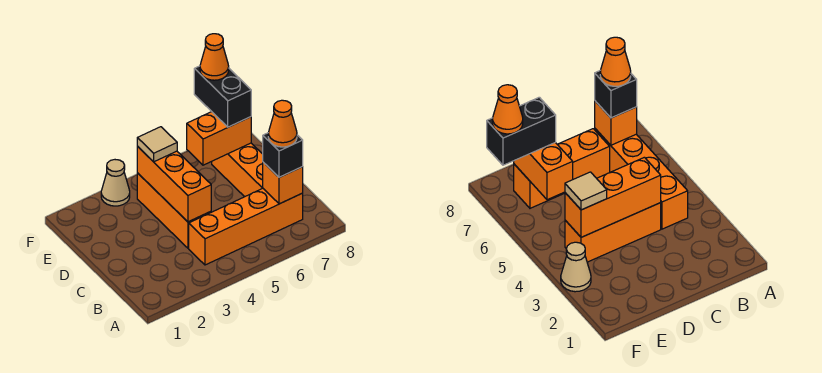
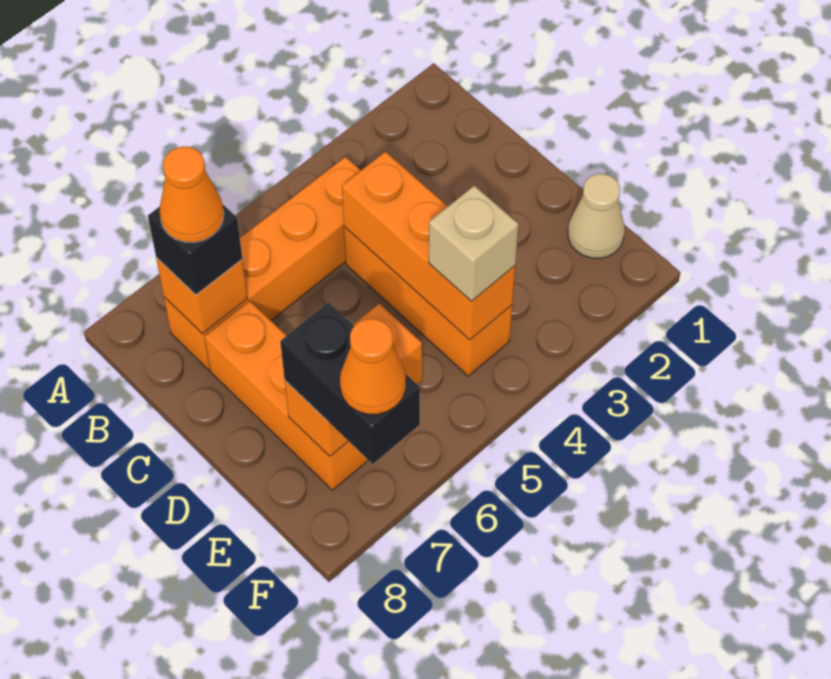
tan 1x1 tile [137,127,177,162] -> tan 1x1 brick [429,186,519,301]
tan 1x1 cone [101,160,130,206] -> tan 1x1 cone moved to [568,174,625,258]

